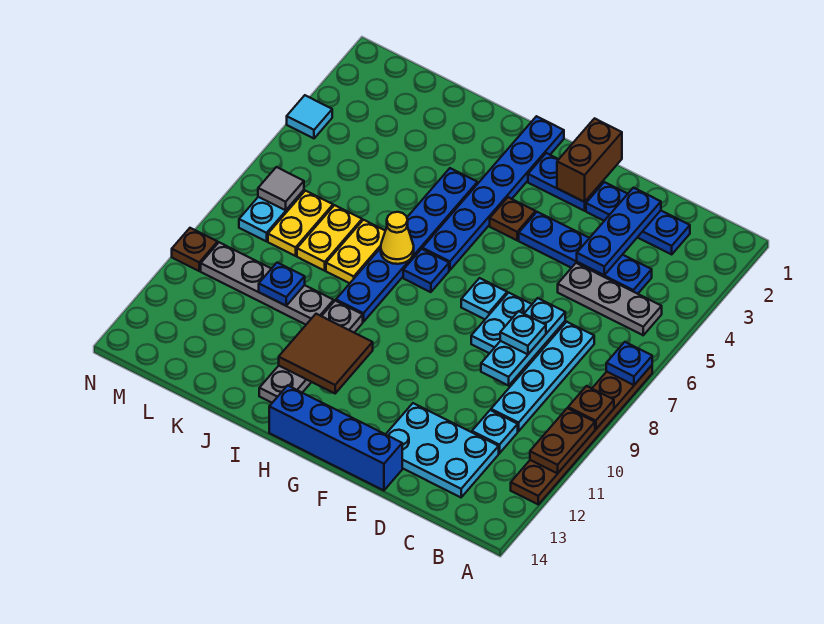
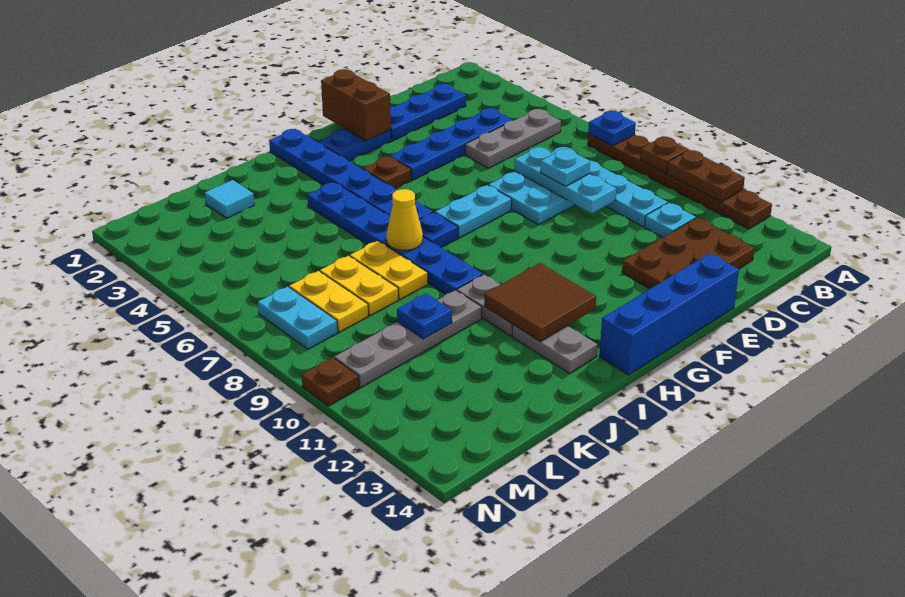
cyan 2x3 plate [386,403,499,497] -> brown 2x3 plate [622,218,755,289]
blue 1x3 plate [577,188,661,275] -> none
cyan 1x1 plate [461,278,507,319] -> cyan 1x2 plate [435,185,512,238]
grey 1x1 tile [258,167,304,210] -> none
cyan 1x1 tile [287,95,332,138] -> cyan 1x1 tile moved to [205,180,254,218]

